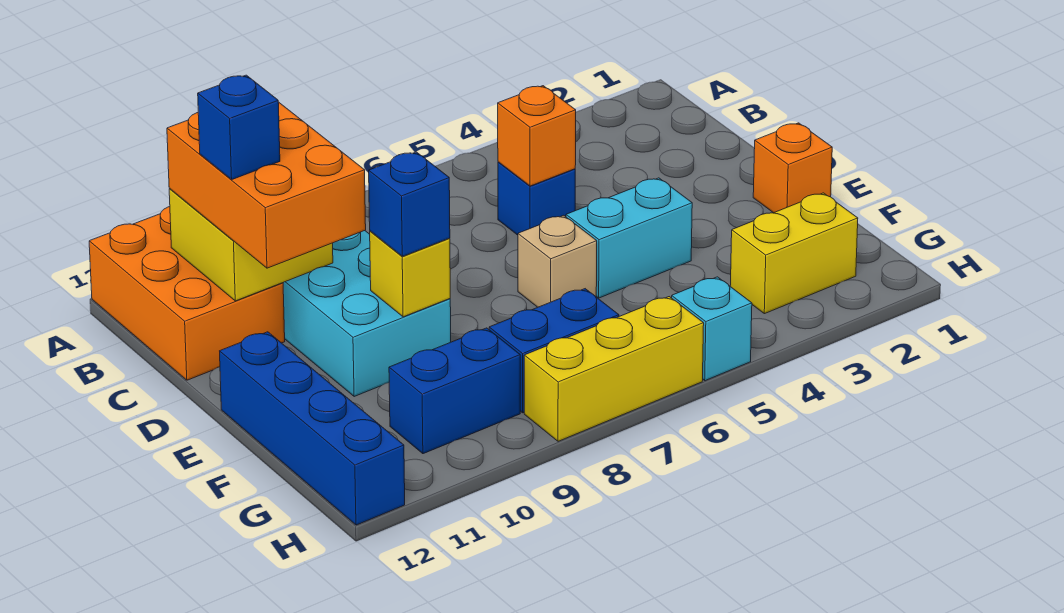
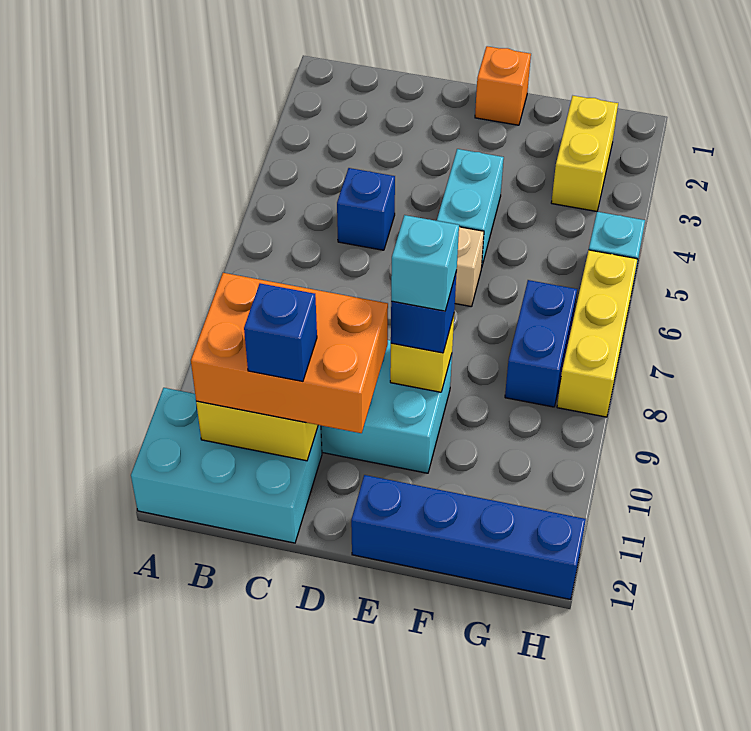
orange 2x3 brick [89,207,285,380] -> cyan 2x3 brick [131,388,322,543]
orange 1x1 brick [498,86,576,186] -> none
none -> cyan 1x1 brick [391,215,459,311]
blue 1x2 brick [389,328,520,454] -> none

